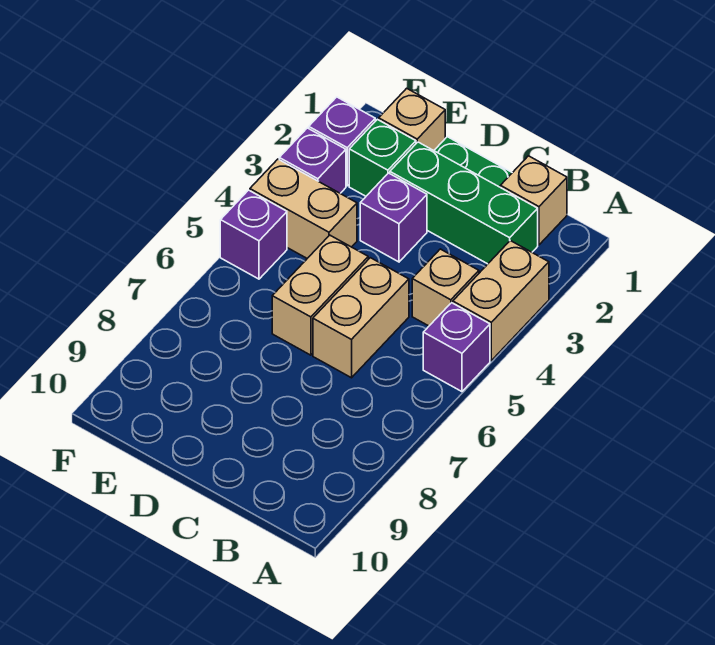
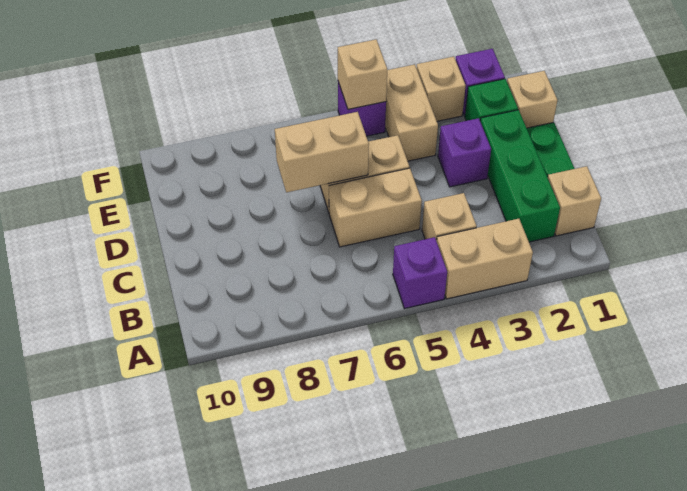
none -> tan 1x2 brick [275,112,369,192]
purple 1x1 brick [279,128,346,193] -> tan 1x1 brick [417,57,466,121]
none -> tan 1x1 brick [338,40,387,109]

